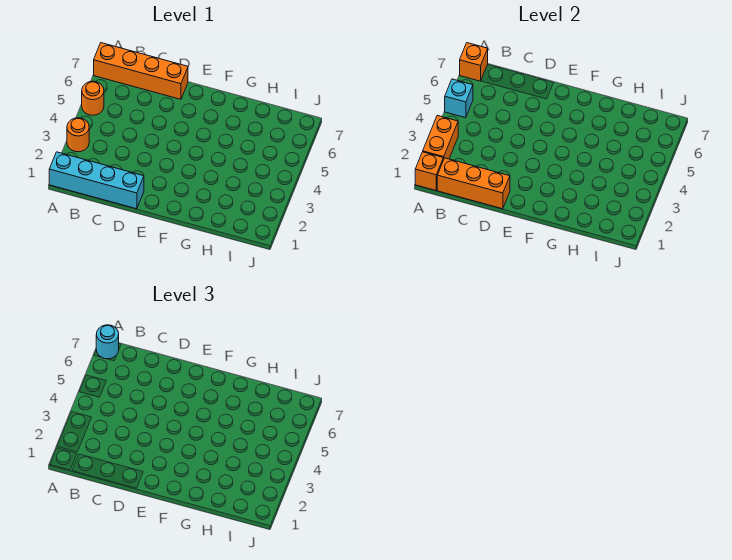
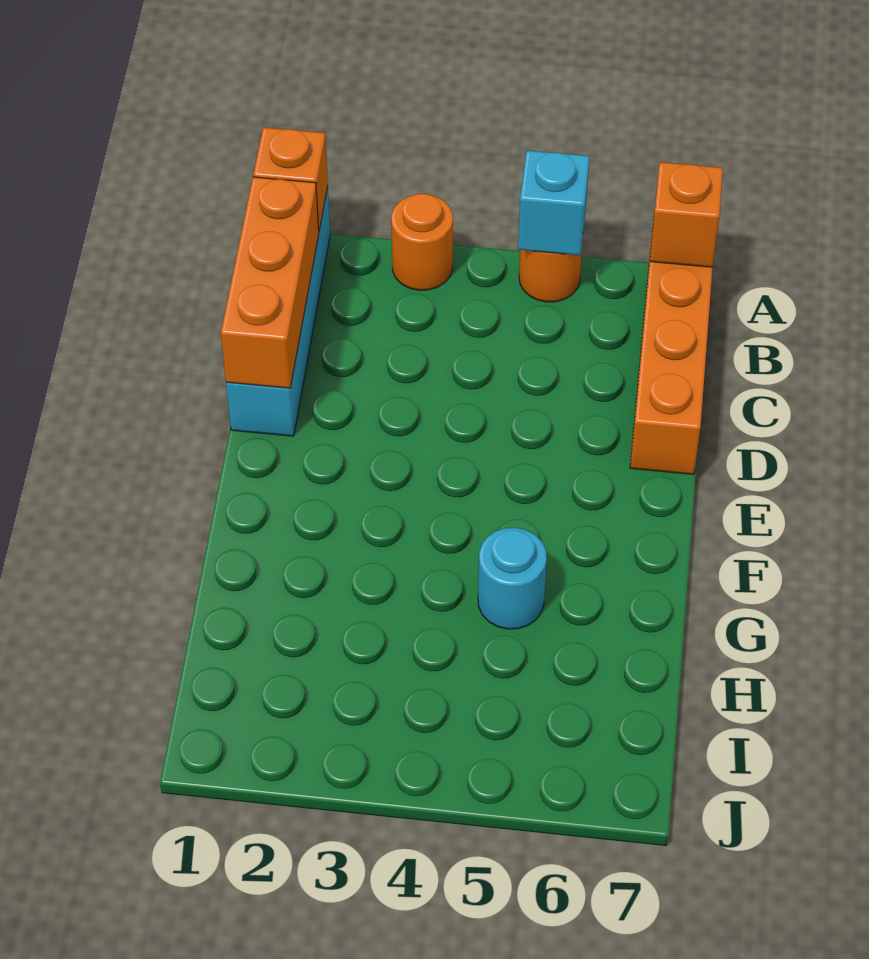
orange 1x2 brick [423,115,458,160] -> none
cyan 1x1 round brick [96,325,119,359] -> cyan 1x1 round brick moved to [478,528,547,629]

